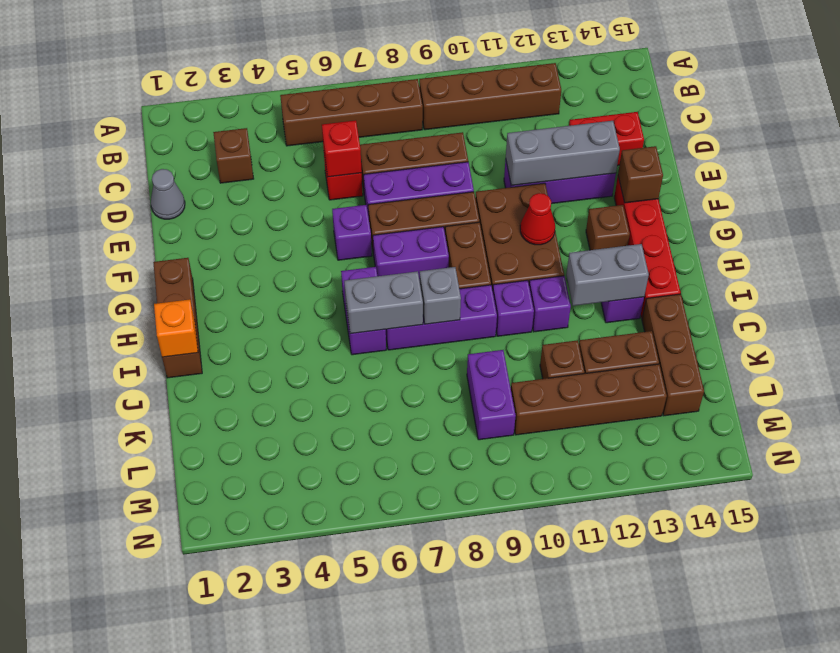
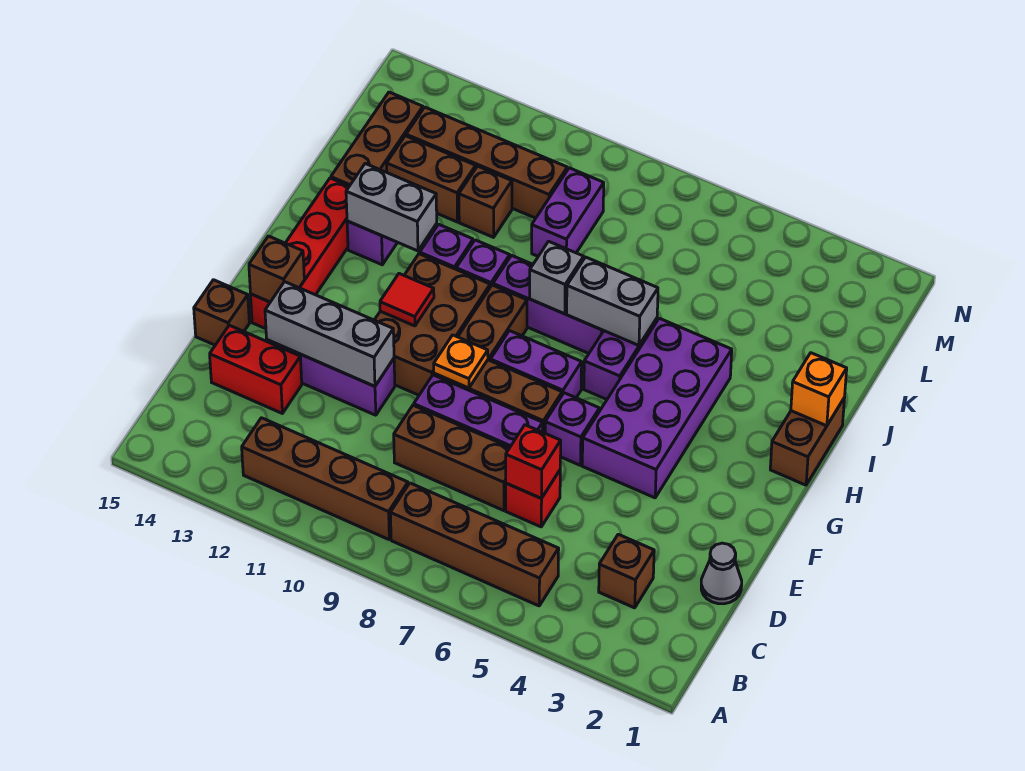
none -> purple 2x4 brick [582,318,732,498]
none -> orange 1x1 plate [434,335,488,388]
brown 1x3 brick [153,258,202,378] -> brown 1x2 brick [770,399,844,485]
red 1x1 cone [520,193,555,245] -> red 1x1 tile [380,274,434,326]
brown 1x1 brick [586,205,630,250] -> brown 1x1 brick moved to [194,280,249,345]

